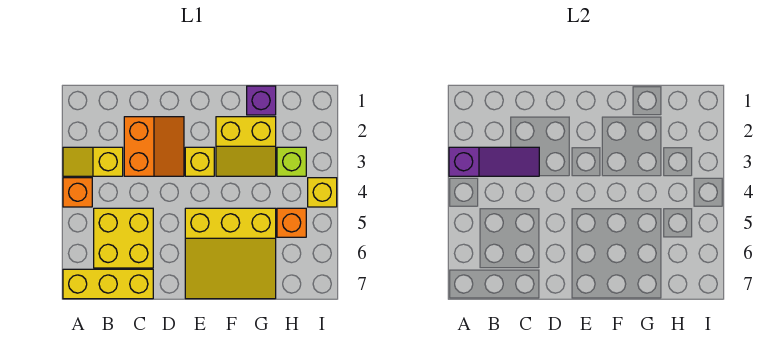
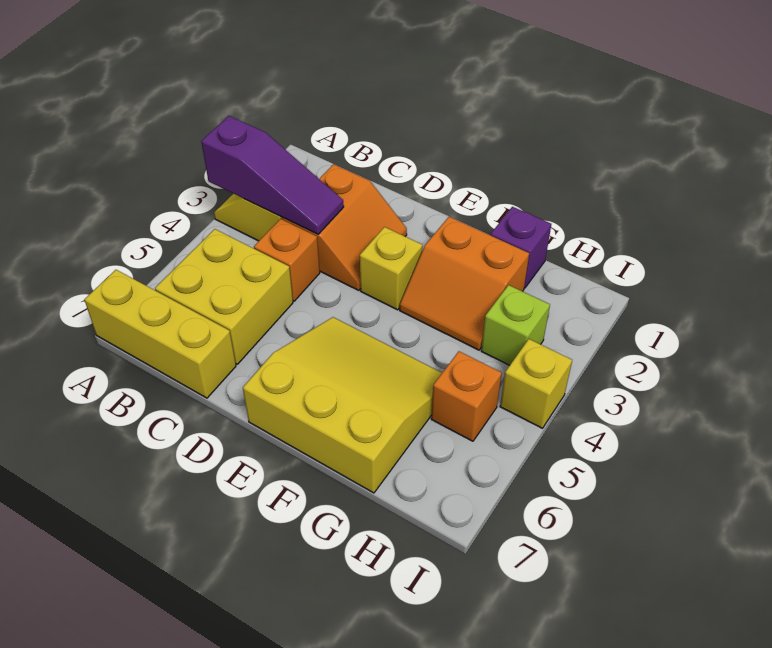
orange 1x1 brick [63,178,92,207] -> orange 1x1 brick moved to [254,219,320,301]
yellow 3x3 slope [185,208,276,299] -> yellow 3x3 slope turned to [243,317,442,493]
yellow 2x2 slope [216,117,276,176] -> orange 2x2 slope [400,217,529,350]

